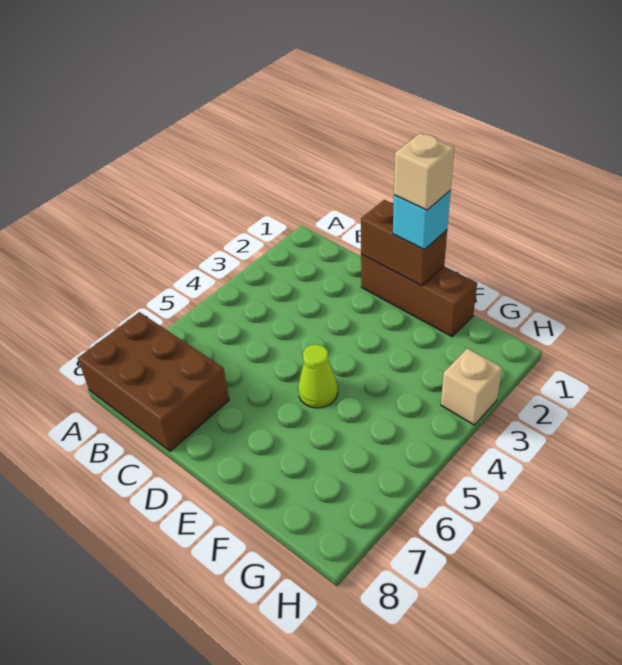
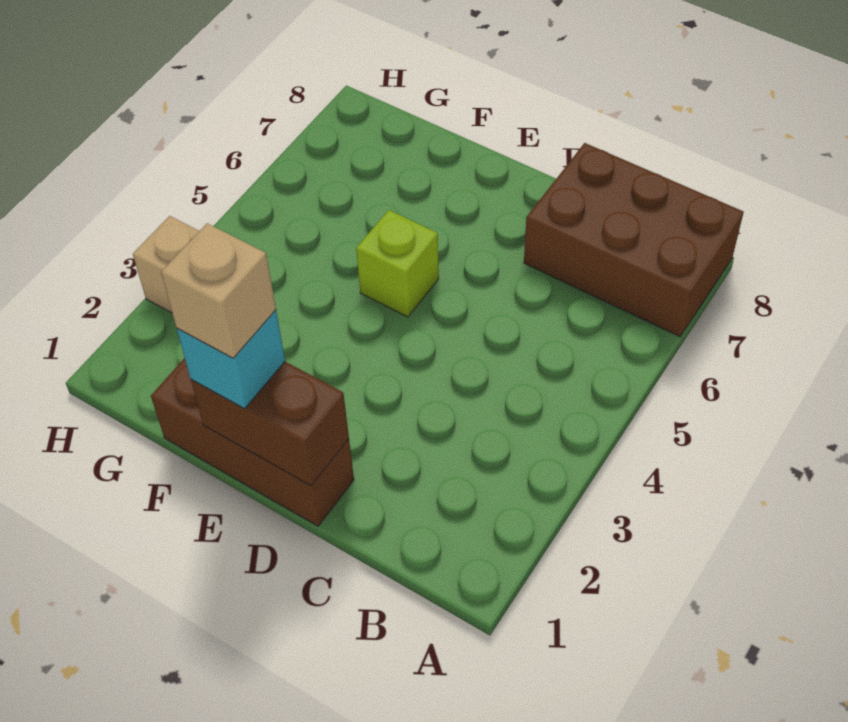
lime 1x1 cone [298,344,338,408] -> lime 1x1 brick [356,210,439,317]

